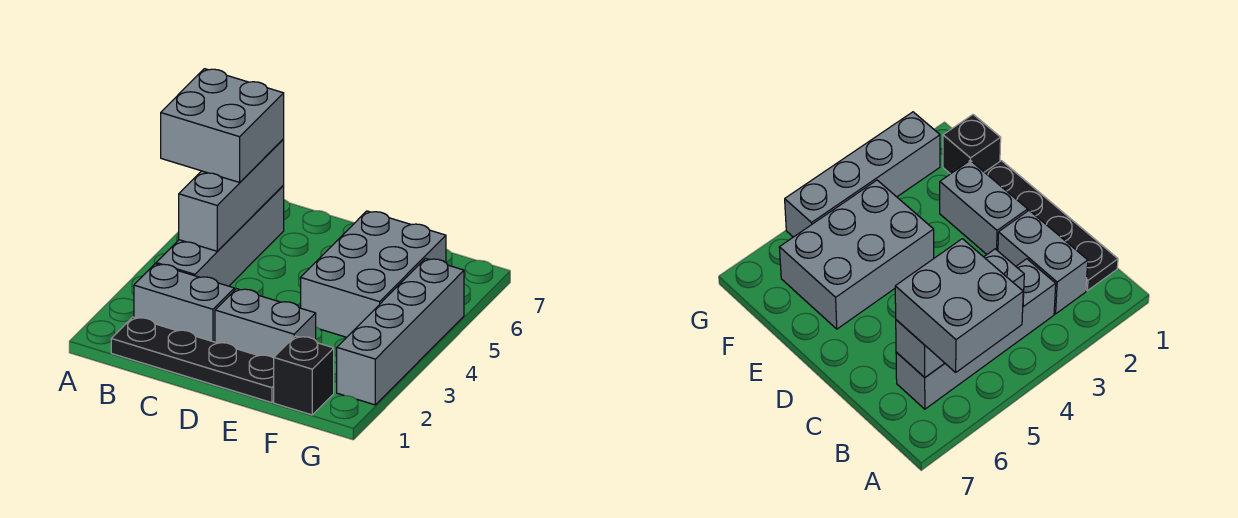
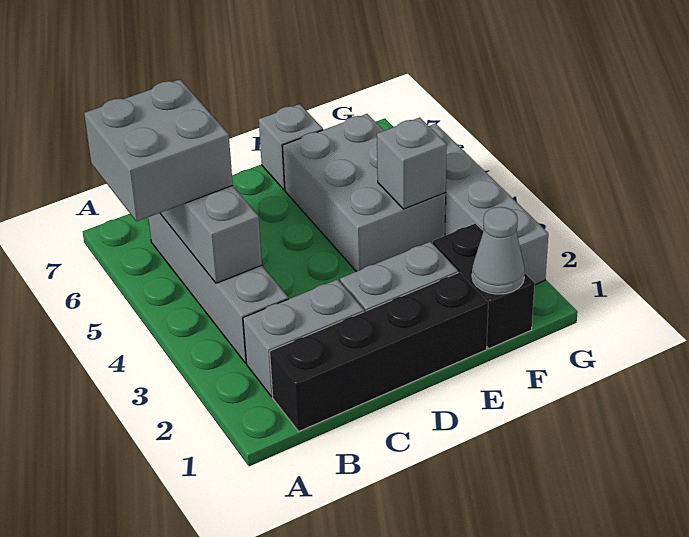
black 1x4 plate [111,317,274,403] -> black 1x4 brick [270,272,488,431]
none -> grey 1x1 brick [259,104,323,190]
black 1x1 brick [274,336,334,415] -> black 1x2 brick [433,223,535,349]
none -> grey 1x1 cone [472,207,525,294]
none -> grey 1x1 brick [377,117,447,209]

